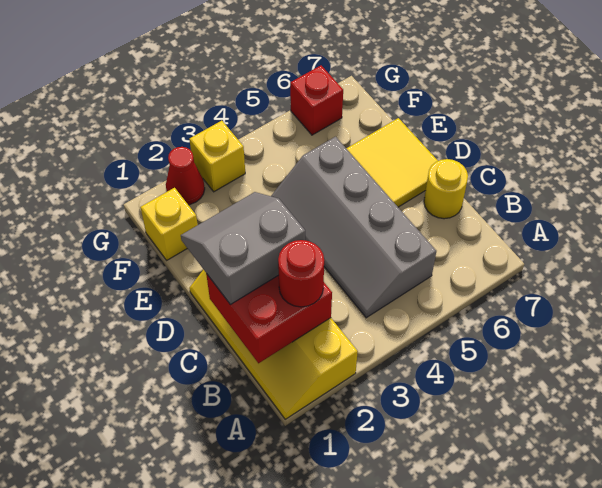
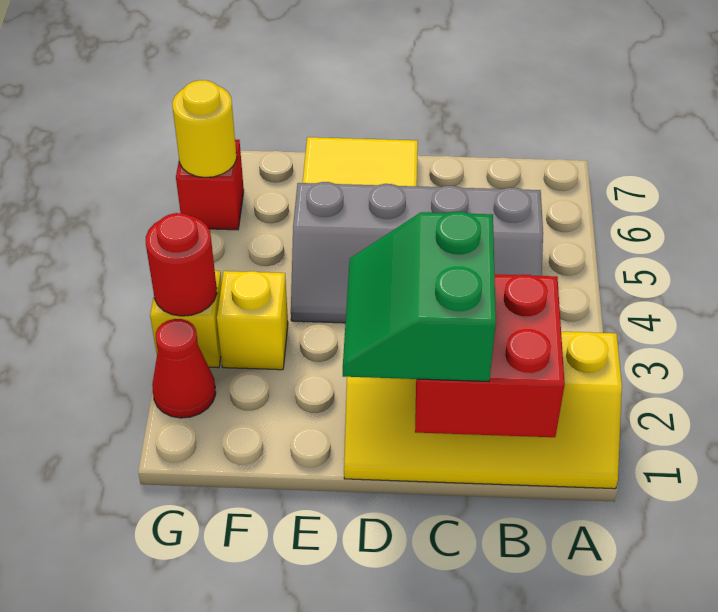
red 1x1 round brick [278,240,324,307] -> red 1x1 round brick moved to [146,213,217,316]
grey 2x2 slope [181,192,305,304] -> green 2x2 slope [343,212,496,381]
yellow 1x1 round brick [424,159,468,219] -> yellow 1x1 round brick moved to [172,80,237,178]
yellow 1x1 brick [141,188,198,260] -> yellow 1x1 brick moved to [217,271,288,370]

